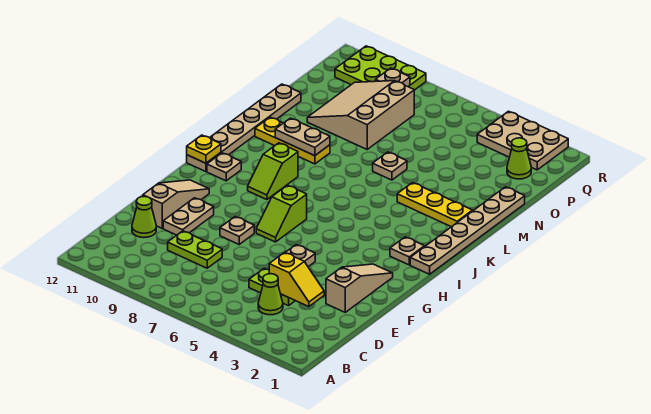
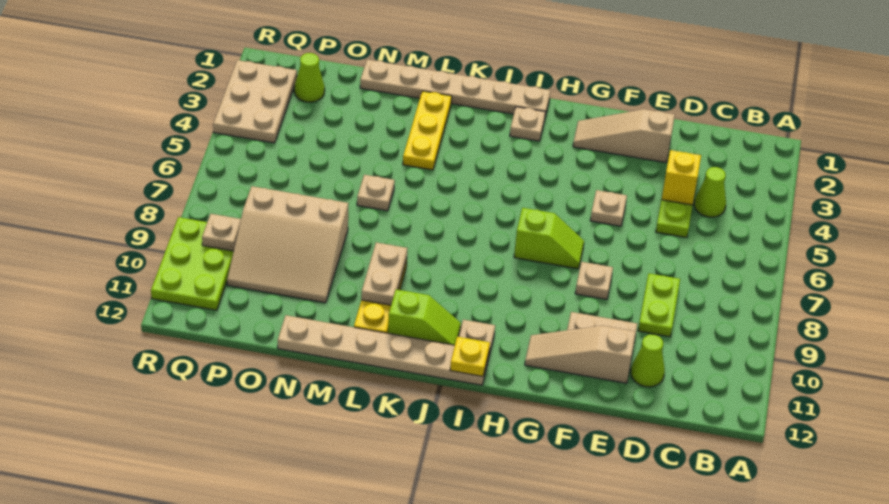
lime 1x2 slope [248,143,298,200] -> lime 1x2 slope moved to [388,289,461,345]

